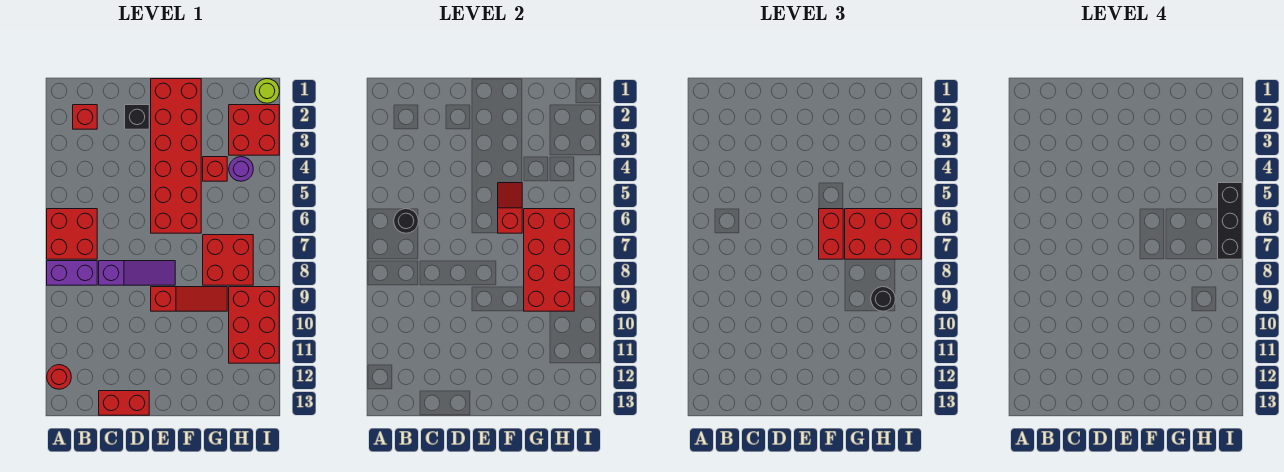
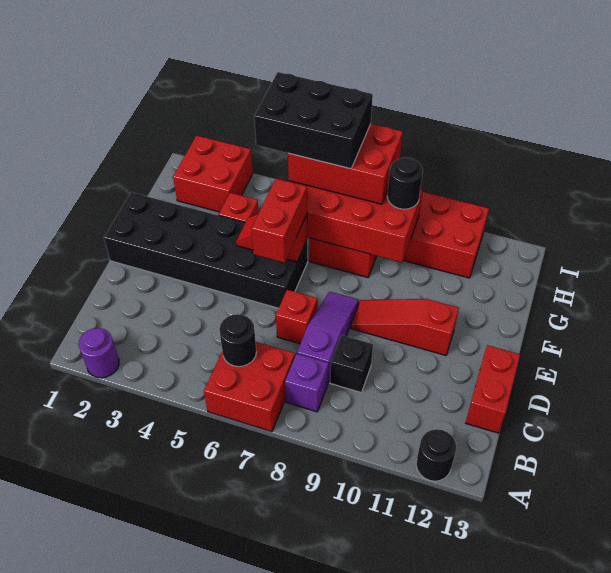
purple 1x2 brick [47,261,97,285] -> purple 1x1 brick [285,354,329,412]
red 1x1 round brick [47,365,71,389] -> black 1x1 round brick [416,429,456,481]
red 1x1 brick [73,105,97,129] -> red 1x1 brick moved to [276,290,317,344]
black 1x1 brick [125,105,149,129] -> black 1x1 brick moved to [330,335,373,392]
red 2x6 brick [151,79,201,233] -> black 2x6 brick [104,192,308,308]
red 1x3 slope [151,287,227,311] -> red 1x3 slope turned to [351,299,459,355]
red 1x2 brick [819,209,843,259] -> red 1x2 brick turned to [252,179,307,263]
red 2x3 brick [845,209,921,259] -> red 2x3 brick turned to [288,124,403,204]
purple 1x1 round brick [229,157,253,181] -> purple 1x1 round brick moved to [79,328,119,378]
lime 1x1 round brick [255,79,279,103] -> none
black 1x3 brick [1218,183,1242,259] -> black 2x3 brick [254,72,373,169]

